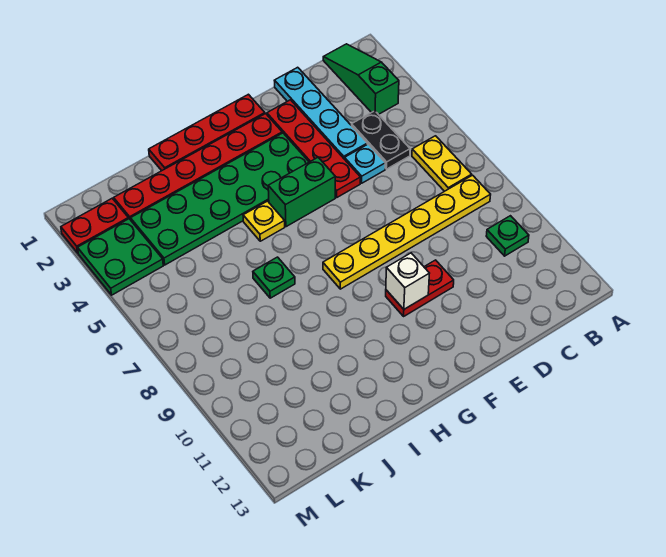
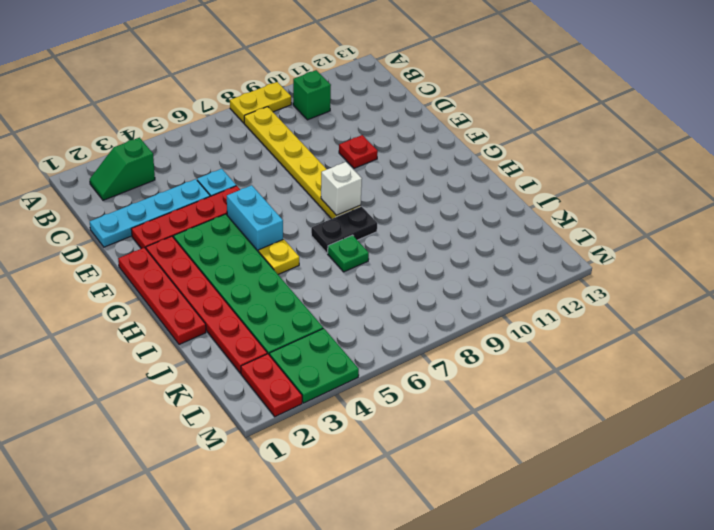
green 1x3 slope [323,44,399,115] -> green 1x2 slope [90,138,155,200]
yellow 1x2 plate [412,136,472,191] -> yellow 1x2 plate moved to [230,82,291,123]
green 1x1 plate [486,216,529,256] -> green 1x1 brick [293,70,331,120]
black 1x2 plate [352,111,410,169] -> black 1x2 plate moved to [311,206,377,253]
red 1x2 plate [386,260,454,316] -> red 1x1 plate [339,135,378,168]
green 1x2 brick [268,157,335,227] -> cyan 1x2 brick [227,185,283,252]
white 1x1 brick [386,253,430,309] -> white 1x1 brick moved to [321,162,362,215]

